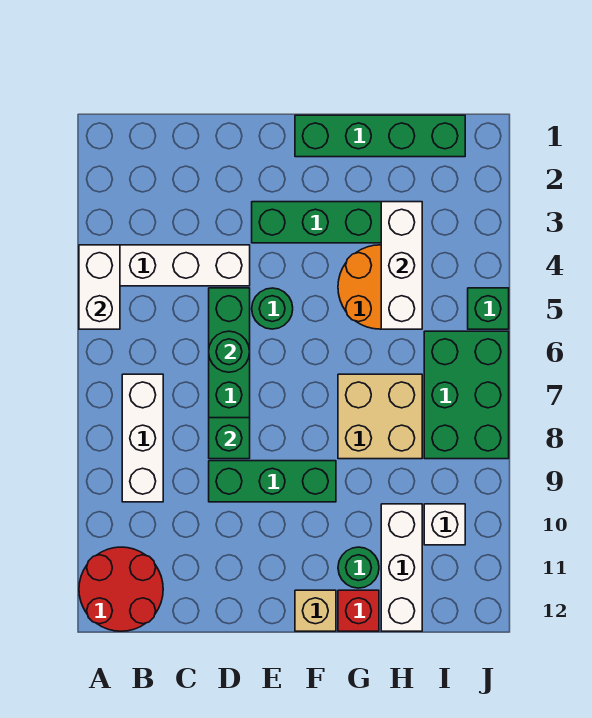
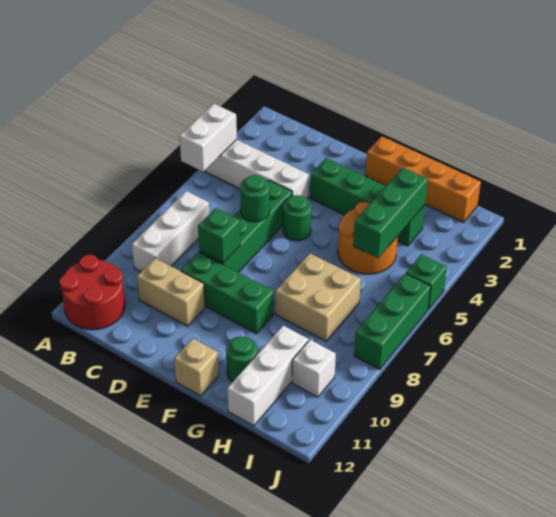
none -> tan 1x2 brick [137,258,205,326]
green 1x4 brick [295,115,465,157] -> orange 1x4 brick [366,136,481,222]
red 1x1 brick [338,590,379,631] -> none
white 1x3 brick [381,202,422,329] -> green 1x3 brick [353,168,428,258]
green 2x3 brick [424,331,509,459] -> green 1x3 brick [354,273,431,369]

